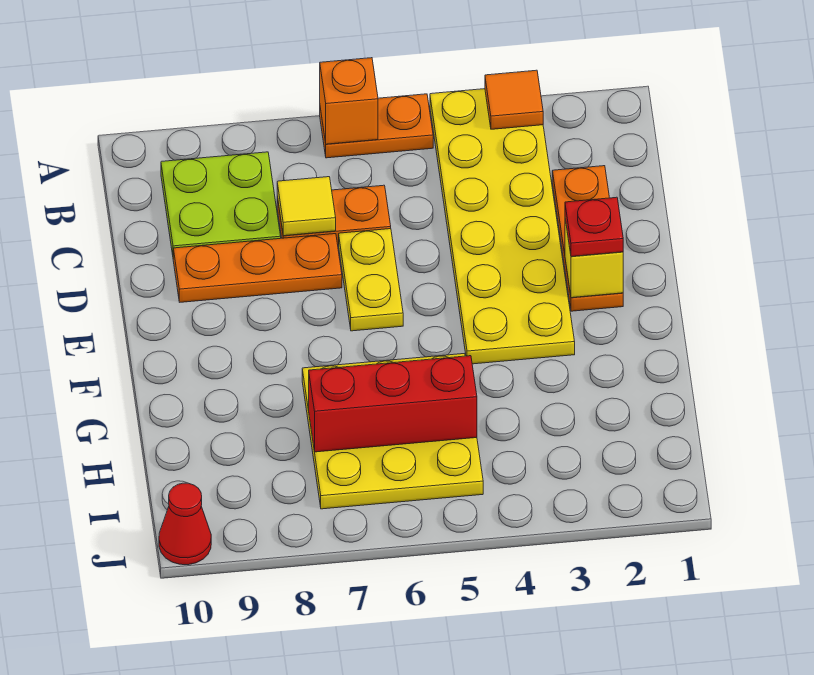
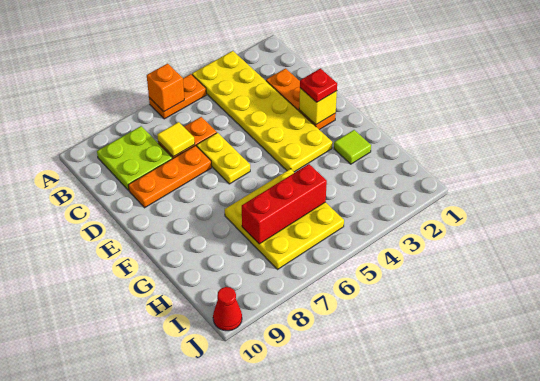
orange 1x1 tile [485,70,543,129] -> none
none -> lime 1x1 tile [334,130,371,164]

